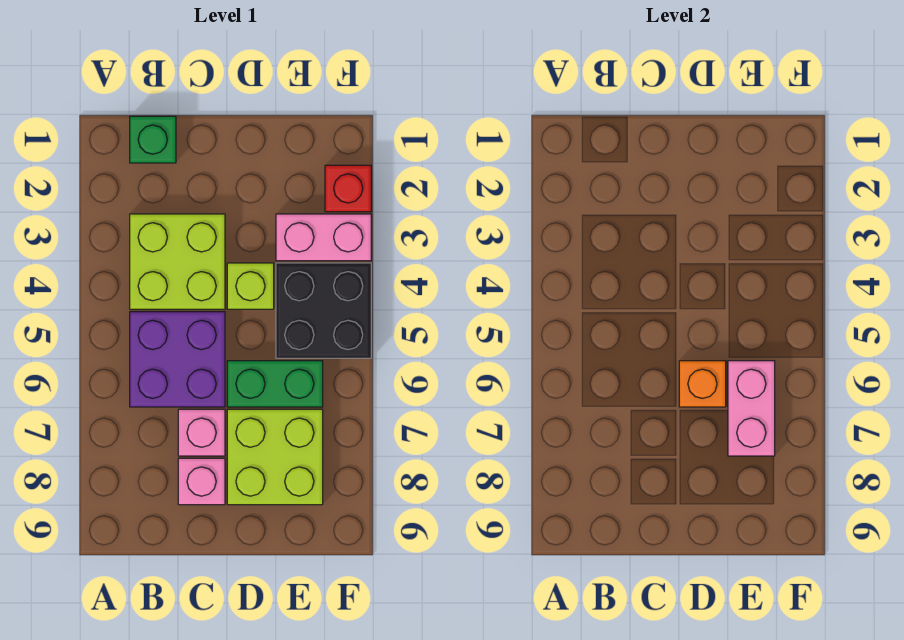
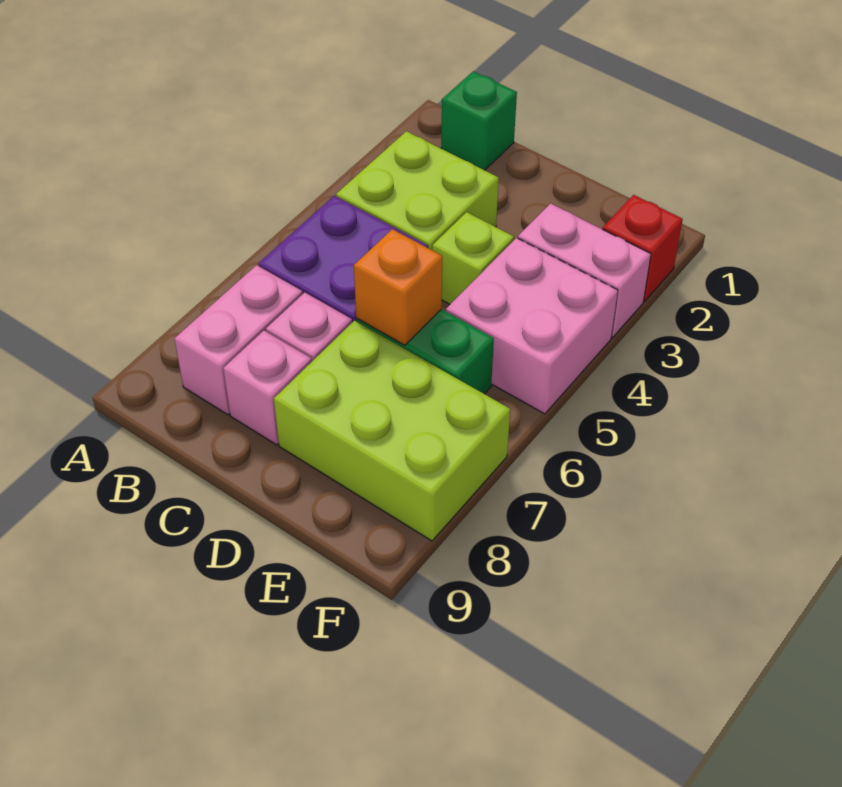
lime 2x2 brick [227,409,323,505] -> lime 2x3 brick [274,321,510,541]
black 2x2 brick [276,263,371,358] -> pink 2x2 brick [446,238,618,414]
pink 1x2 brick [728,361,775,456] -> pink 1x2 brick moved to [175,265,303,415]

